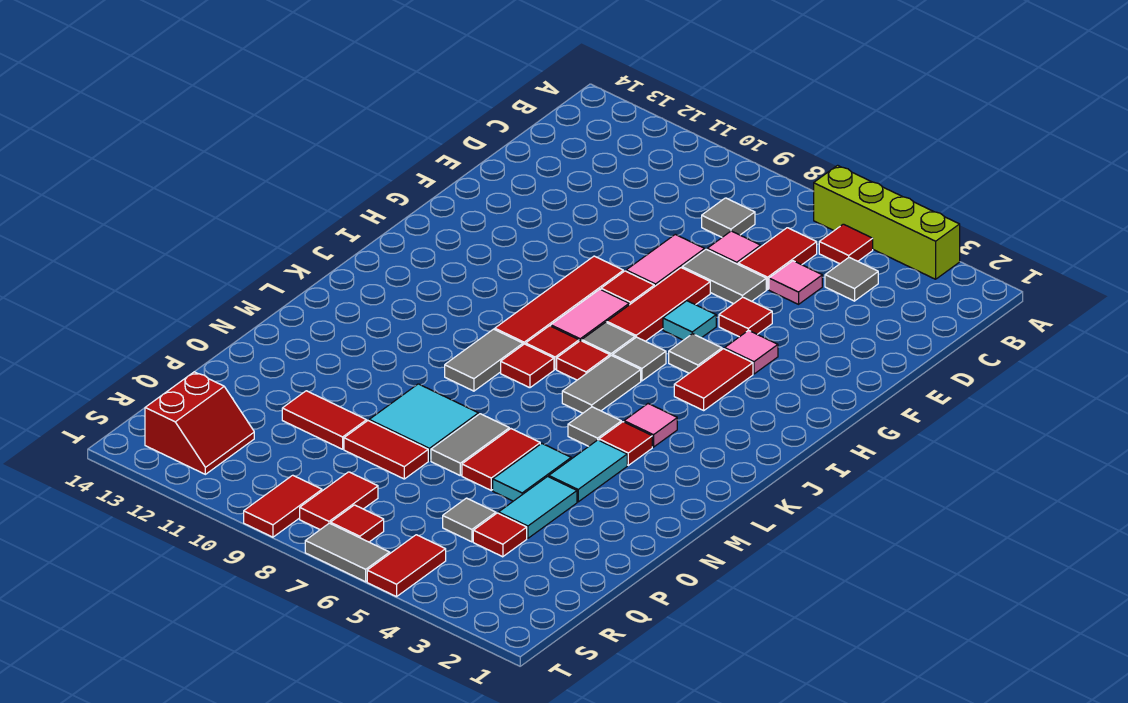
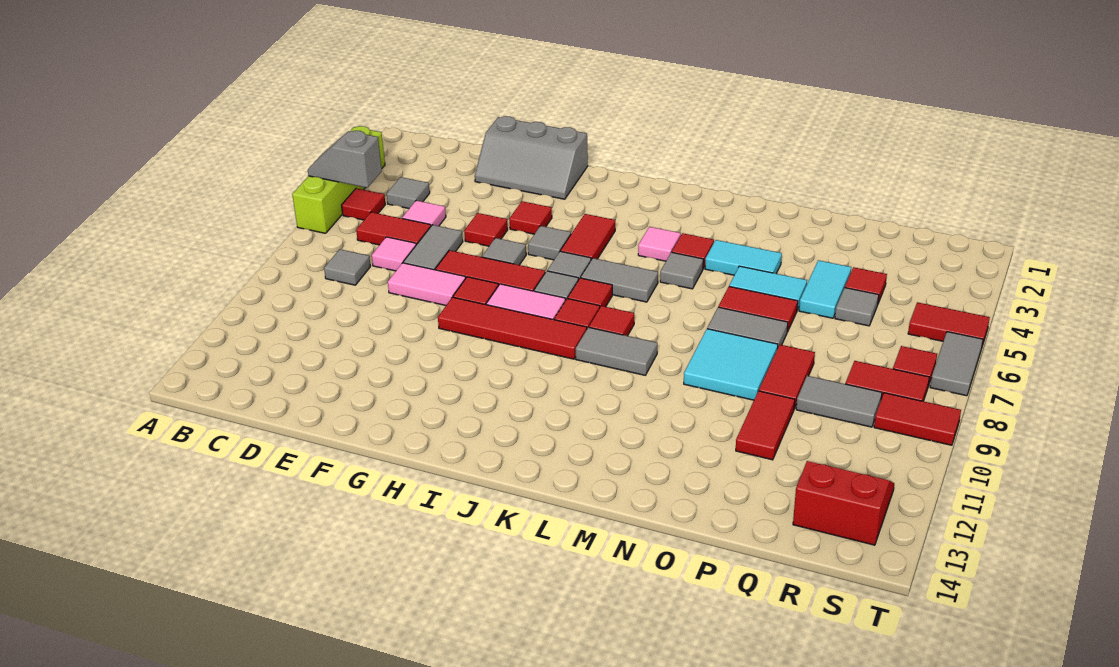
none -> grey 1x2 slope [308,131,382,188]
none -> grey 2x3 slope [475,116,588,199]
pink 1x1 tile [725,330,778,374] -> red 1x1 tile [509,201,552,234]
cyan 1x1 tile [663,301,716,340] -> grey 1x1 tile [482,238,526,265]
red 1x2 tile [674,349,753,410] -> red 1x2 tile turned to [560,214,615,260]
cyan 1x2 tile [499,476,577,538] -> cyan 1x2 tile turned to [799,260,851,318]
none -> grey 1x2 tile [796,376,882,427]

